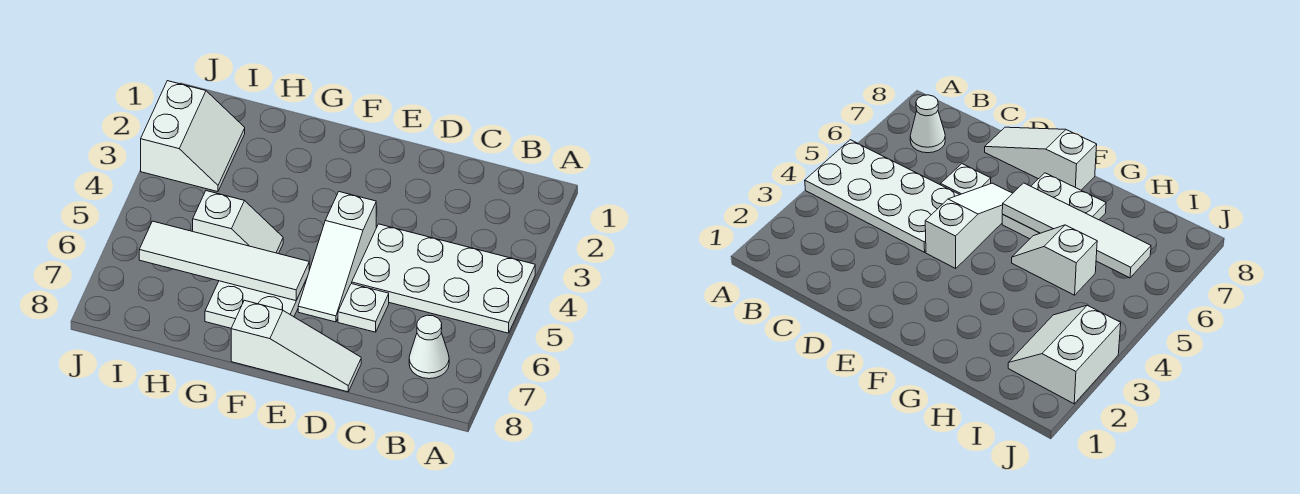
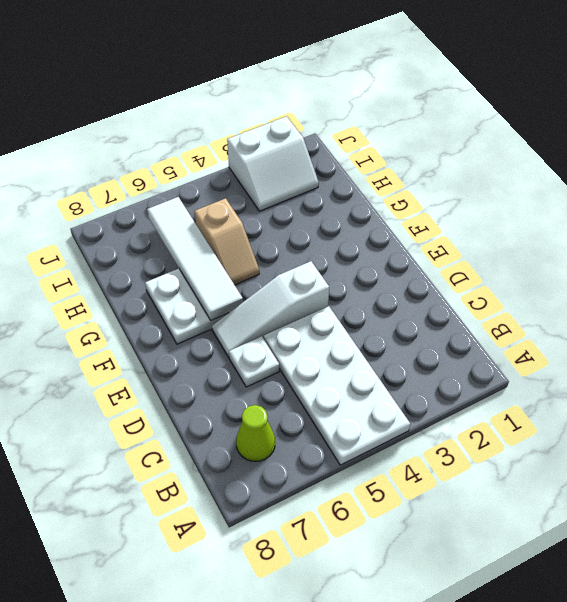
white 1x1 cone [409,315,449,379] -> lime 1x1 cone [236,405,275,461]
white 1x3 slope [231,300,361,392] -> none
white 1x2 slope [193,191,283,254] -> tan 1x2 slope [194,198,259,285]

